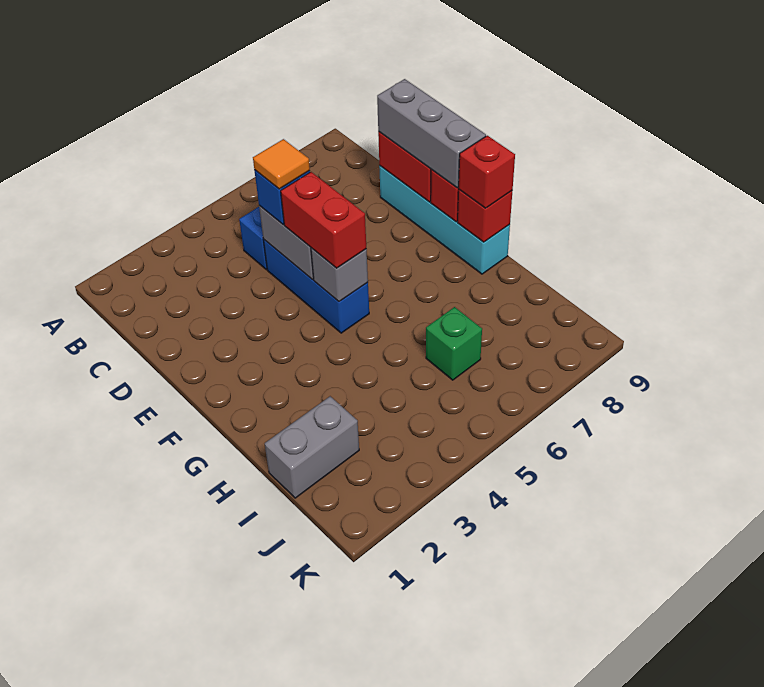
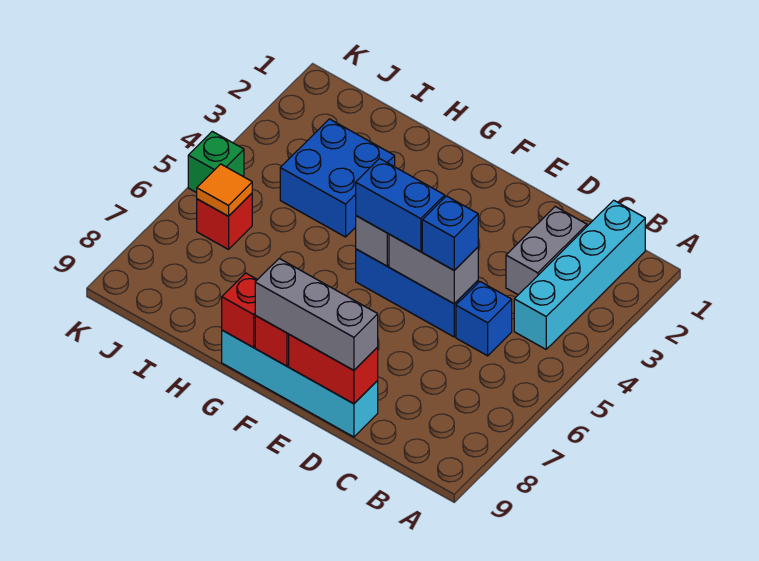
none -> cyan 1x4 brick [514,200,645,349]
orange 1x1 tile [253,139,310,189] -> orange 1x1 tile moved to [197,164,252,216]
red 1x2 brick [281,172,366,268] -> blue 1x2 brick [356,158,445,252]
red 1x1 brick [458,136,515,208] -> red 1x1 brick moved to [197,193,252,249]
none -> blue 2x2 brick [280,119,395,237]
grey 1x2 brick [265,396,359,498] -> grey 1x2 brick moved to [506,207,587,295]
green 1x1 brick [426,307,482,380] -> green 1x1 brick moved to [188,131,244,193]

